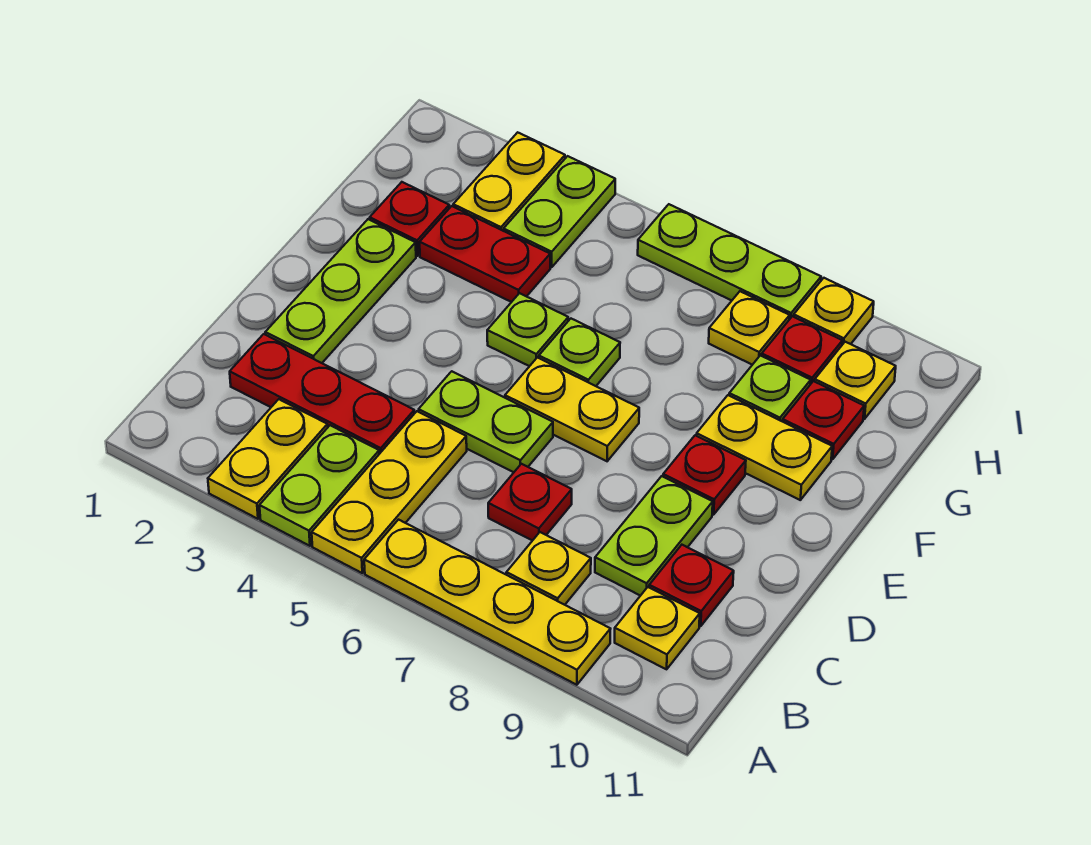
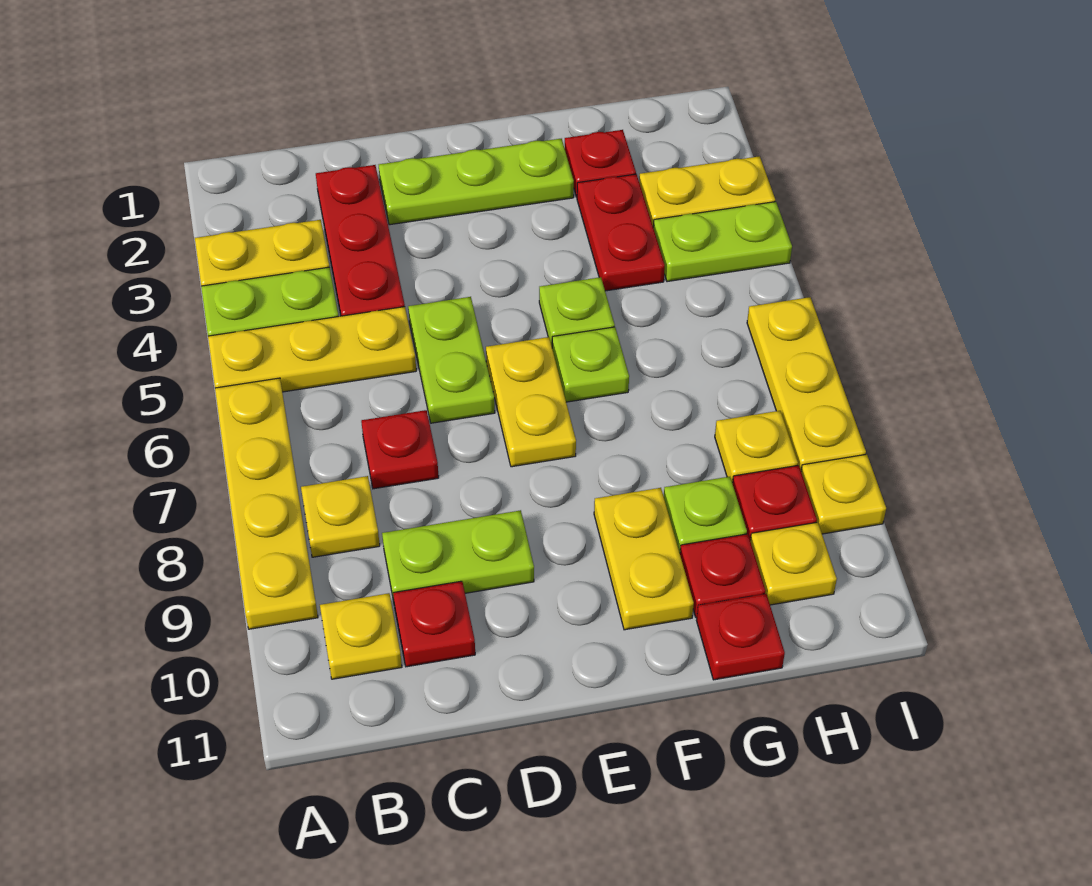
red 1x1 plate [663,435,746,515] -> red 1x1 plate moved to [696,594,785,680]
lime 1x3 plate [638,204,821,319] -> yellow 1x3 plate [747,297,866,470]

